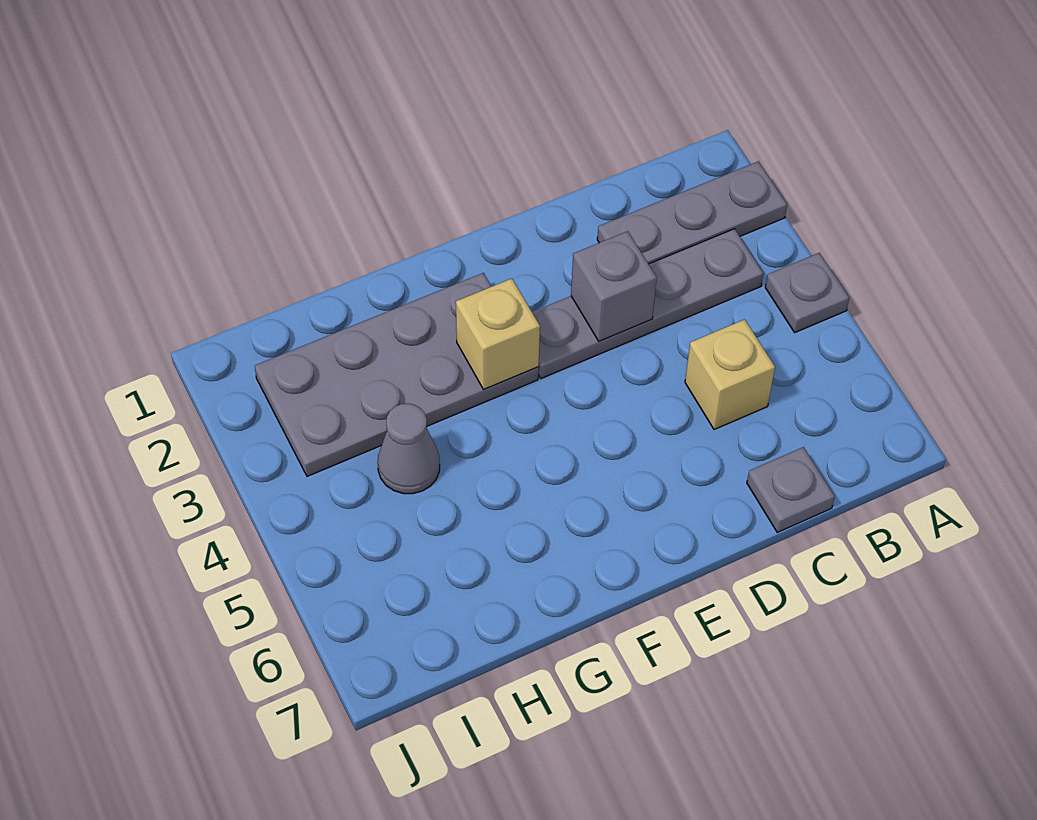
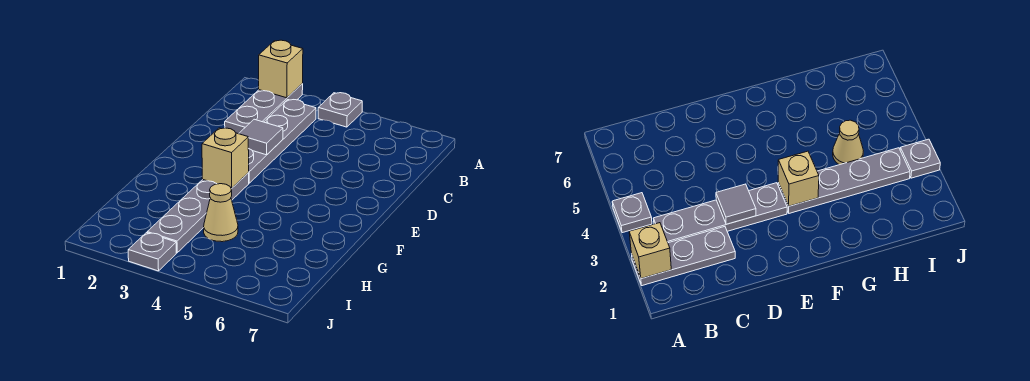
tan 1x1 brick [685,319,775,430] -> tan 1x1 brick moved to [259,40,303,98]
grey 1x1 plate [747,447,835,532] -> grey 1x1 plate moved to [128,233,176,271]
grey 1x1 brick [571,231,657,341] -> grey 1x1 tile [239,119,283,155]
grey 2x4 plate [255,273,539,476] -> grey 1x4 plate [147,173,249,253]
grey 1x1 cone [378,403,440,494] -> tan 1x1 cone [204,184,238,242]

